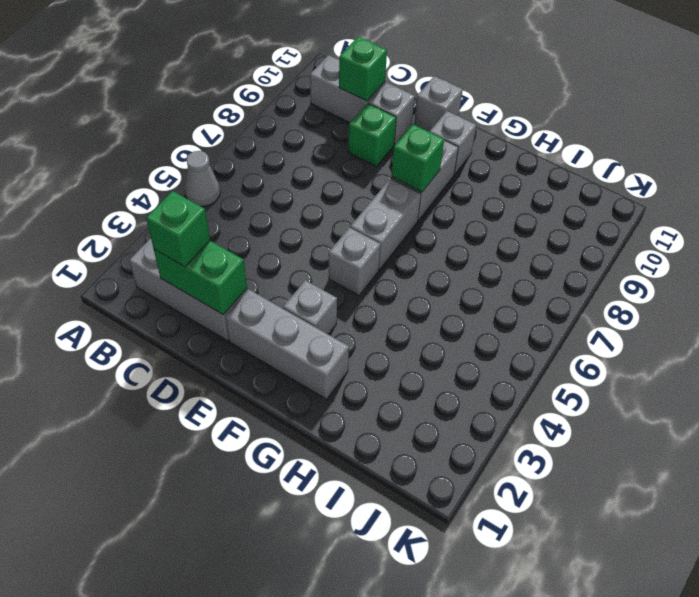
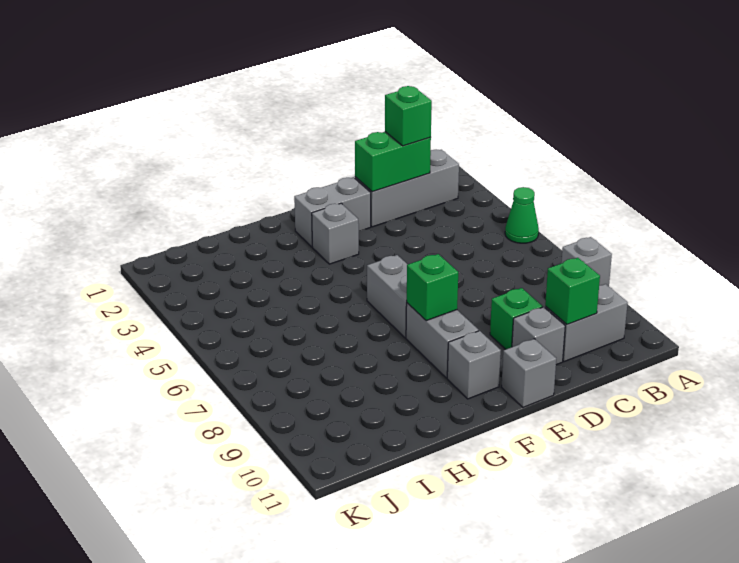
grey 1x1 cone [185,151,220,206] -> green 1x1 cone [505,187,539,243]
grey 1x3 brick [225,289,349,399] -> grey 1x2 brick [294,177,371,247]
grey 1x1 brick [329,228,381,295] -> grey 1x1 brick moved to [561,237,612,286]

